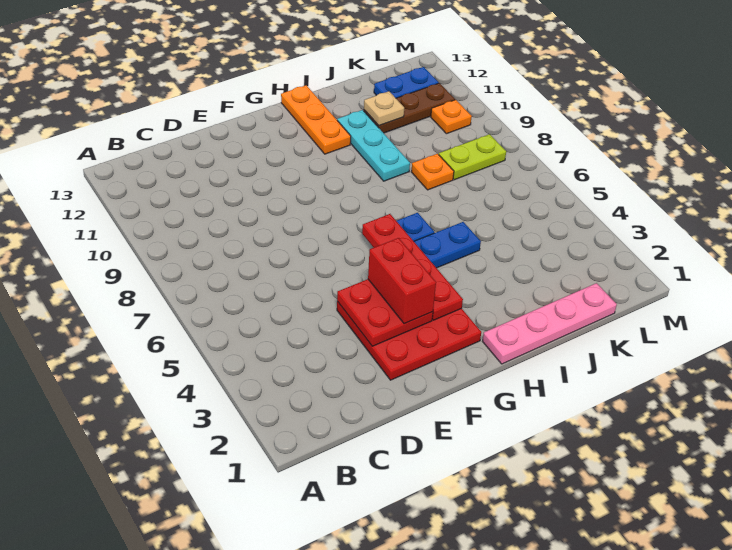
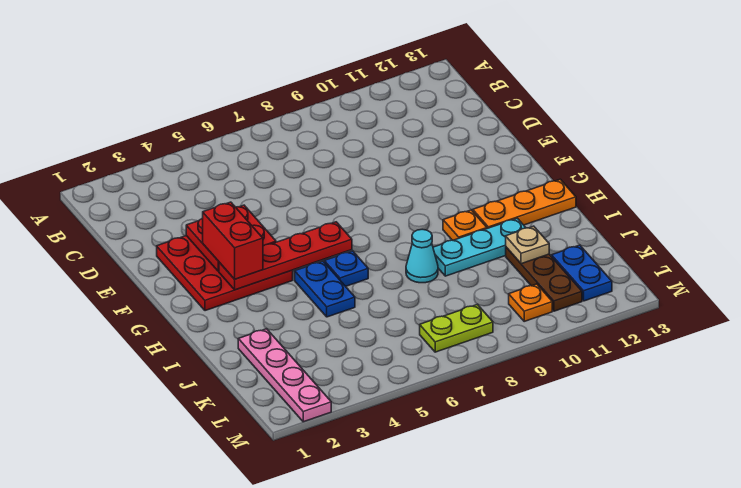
red 1x2 brick [368,238,436,324] -> red 1x2 brick turned to [203,202,263,279]
pink 1x4 plate [483,283,617,364] -> pink 1x4 plate moved to [238,329,331,422]
none -> cyan 1x1 cone [406,229,438,283]
orange 1x1 plate [411,154,454,190] -> orange 1x1 plate moved to [443,210,487,240]
lime 1x2 plate [439,134,506,180] -> lime 1x2 plate turned to [420,305,493,352]

